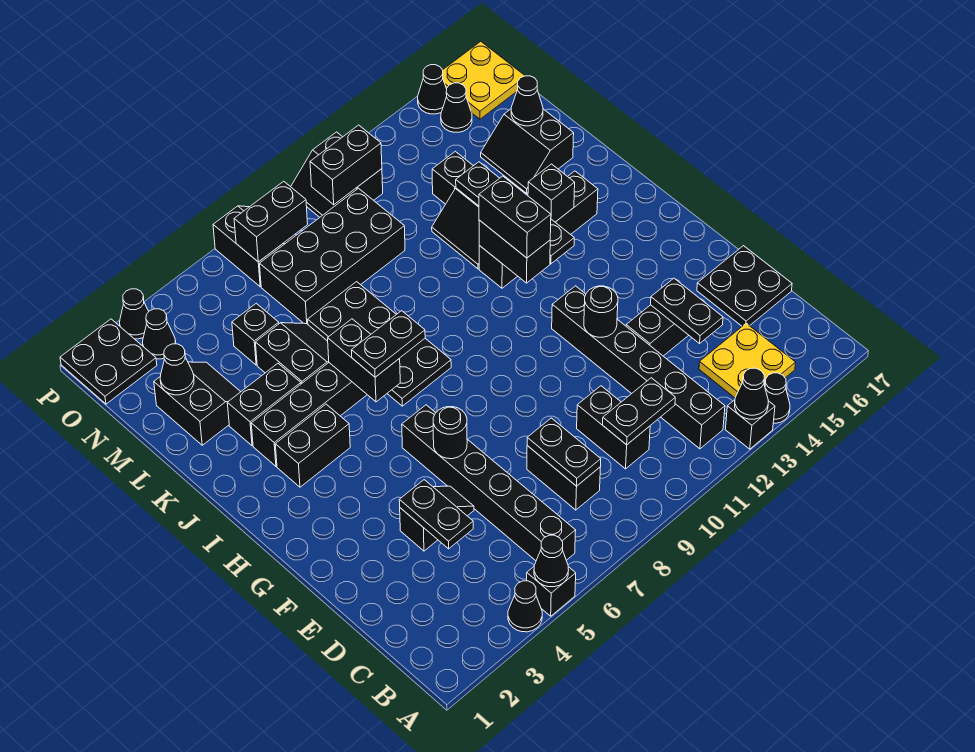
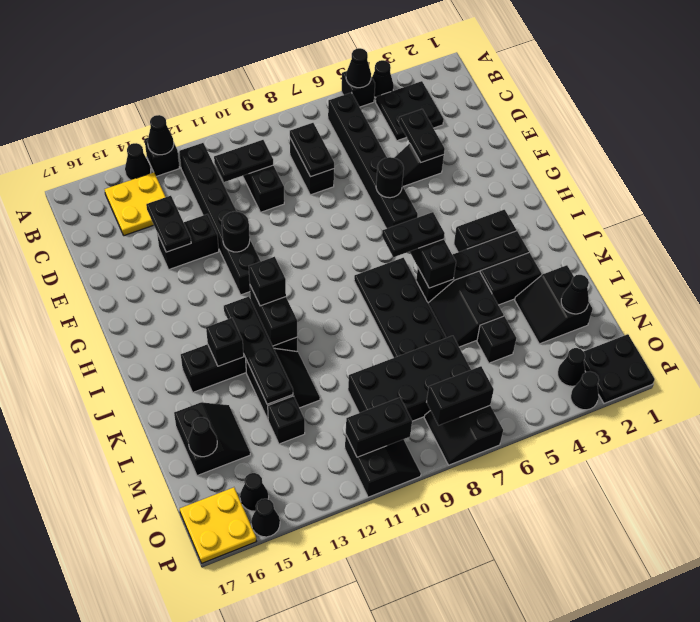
black 2x2 plate [697,246,792,326] -> black 2x2 plate moved to [376,81,444,141]
black 1x2 brick [479,176,551,258] -> black 1x1 brick [249,257,286,306]

